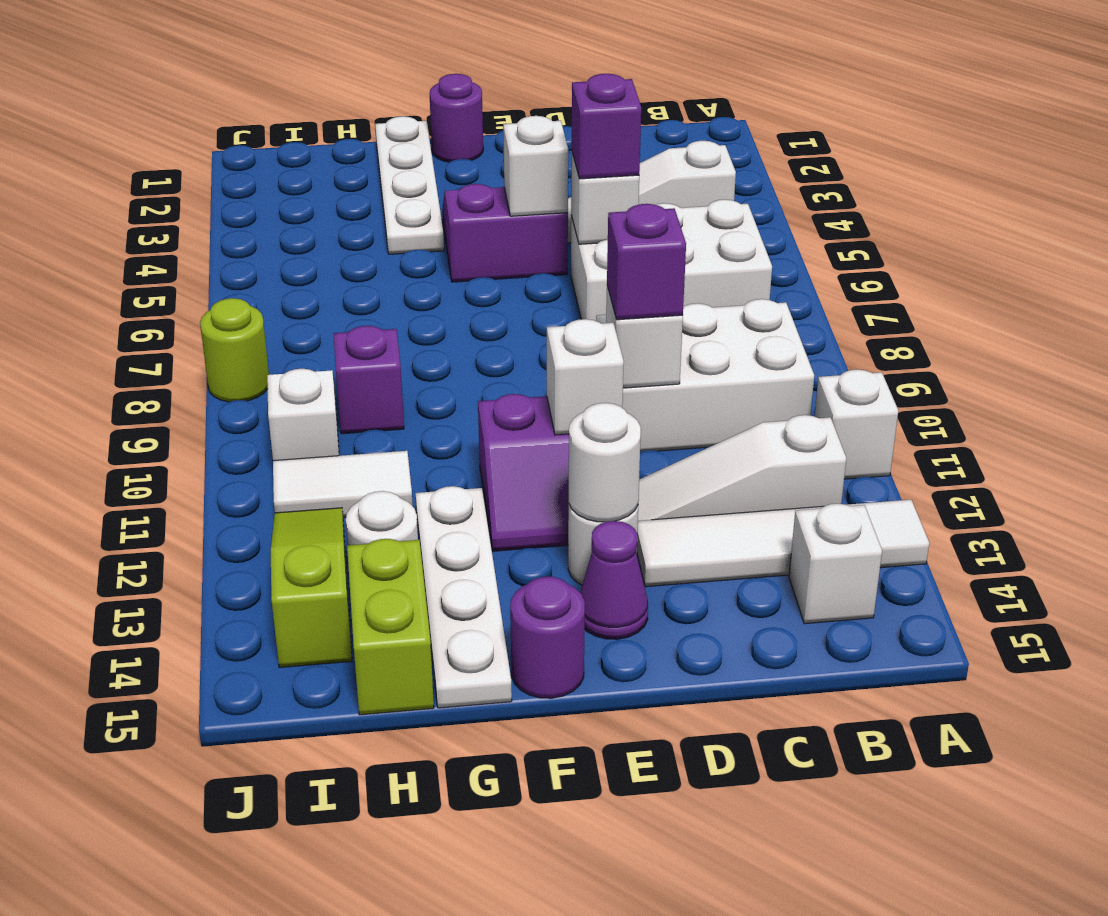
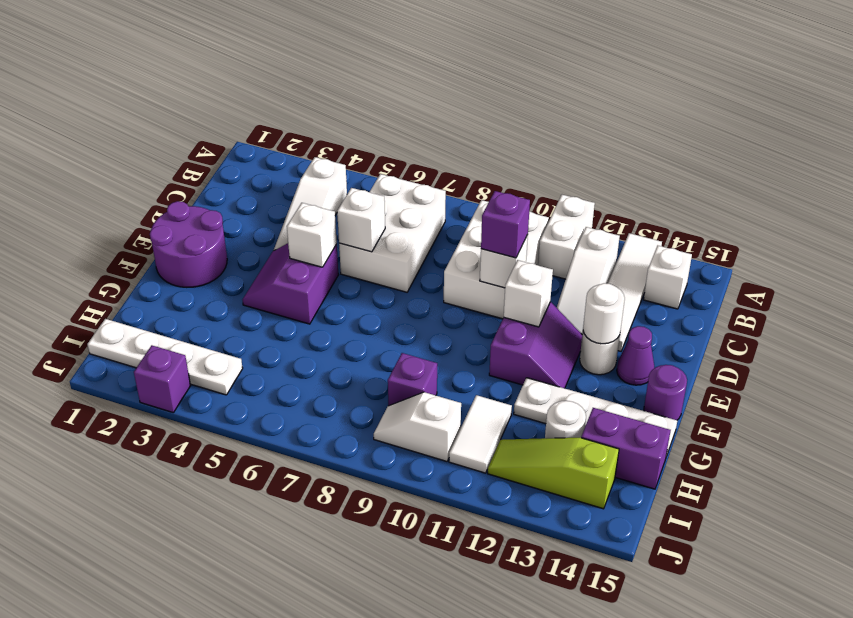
white 1x1 brick [815,369,898,479] -> white 1x2 brick [538,195,595,279]
purple 1x1 brick [572,74,641,179] -> purple 1x1 brick moved to [134,345,190,412]
purple 1x1 round brick [429,74,483,162] -> purple 2x2 round brick [150,201,227,287]
white 1x4 plate [375,116,444,254] -> white 1x4 plate moved to [88,319,243,395]
lime 1x2 brick [347,539,434,715] -> purple 1x2 brick [581,408,671,489]
lime 1x1 round brick [200,298,269,402] -> none

